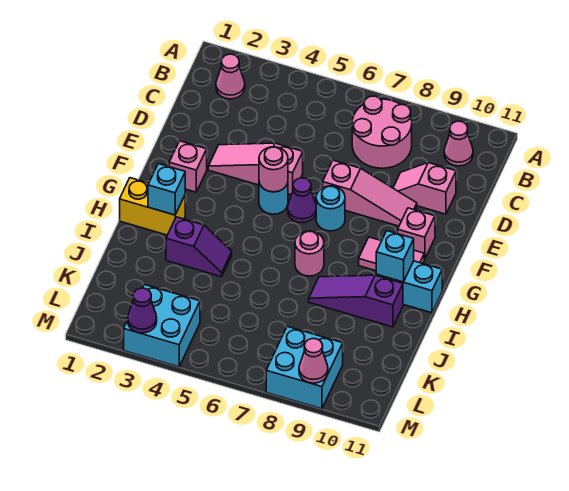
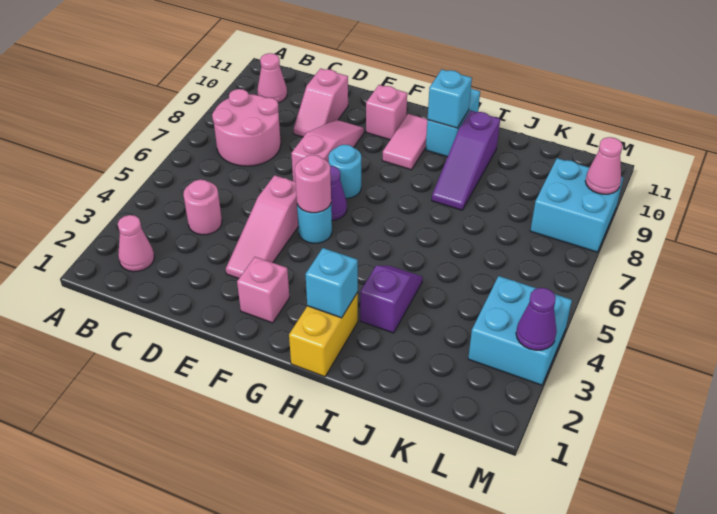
pink 1x1 round brick [295,231,324,276] -> pink 1x1 round brick moved to [183,180,222,235]

